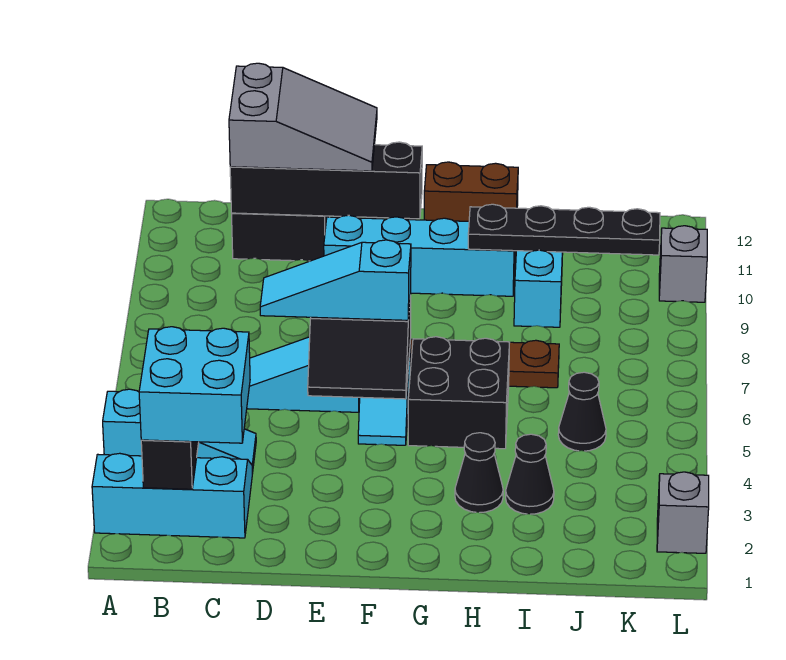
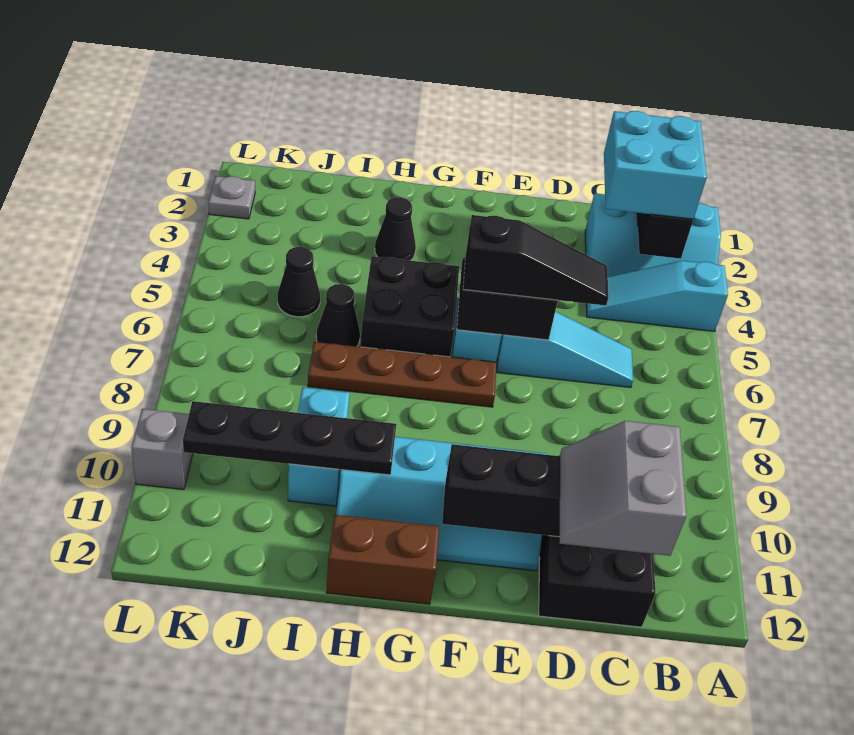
grey 2x3 slope [229,63,377,171] -> grey 2x2 slope [560,421,686,556]
cyan 1x3 slope [260,240,411,320] -> black 1x3 slope [463,215,608,306]
black 1x1 cone [506,434,554,514] -> black 1x1 cone moved to [316,284,360,346]
grey 1x1 brick [657,472,709,553] -> grey 1x1 plate [208,176,255,219]

